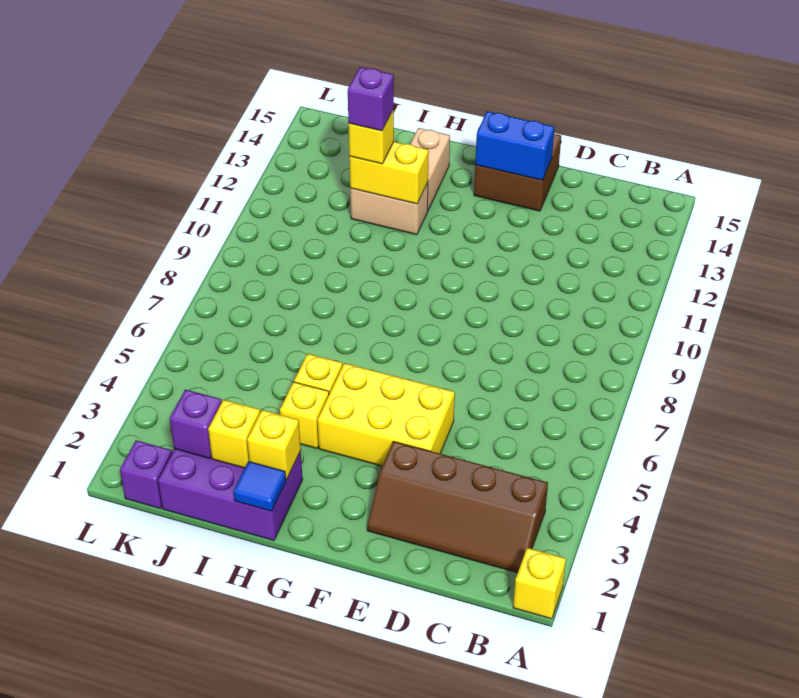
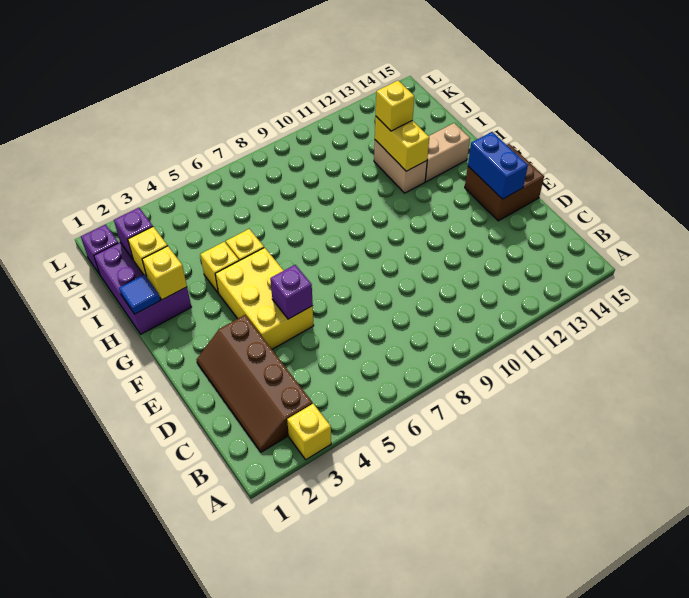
yellow 1x1 brick [513,548,566,619] -> yellow 1x1 brick moved to [287,404,331,460]
purple 1x1 brick [348,67,394,131] -> purple 1x1 brick moved to [270,265,313,319]

